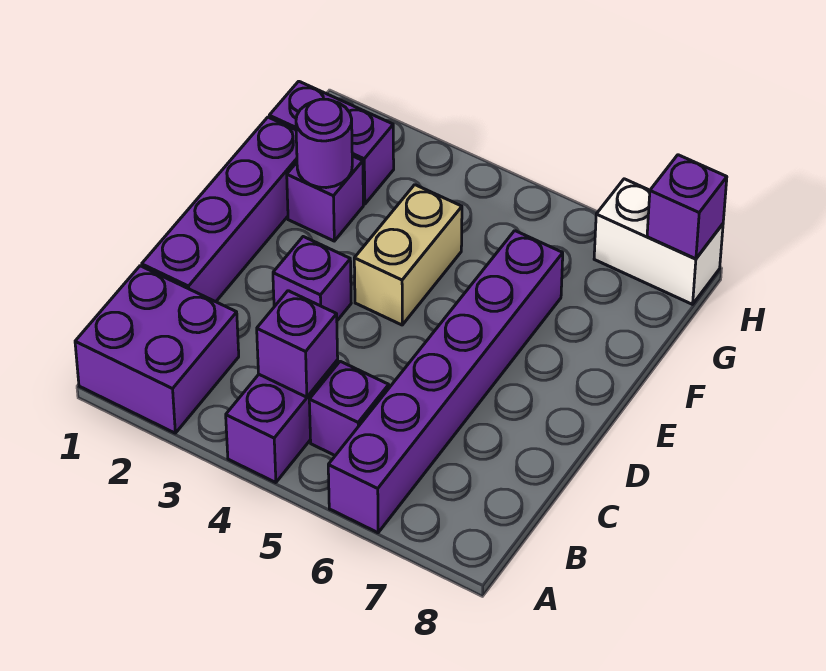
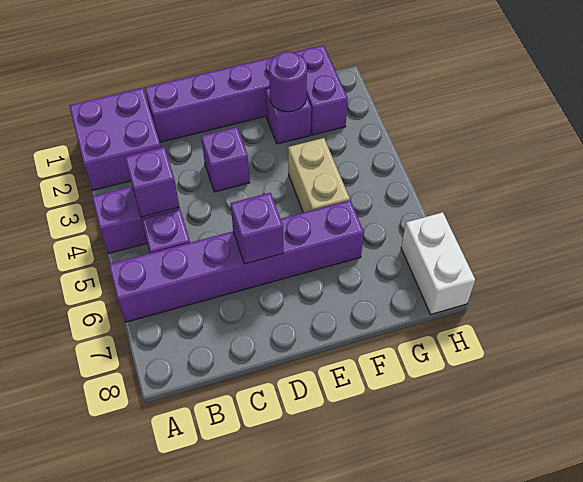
tan 1x2 brick [354,185,462,325] -> tan 1x2 brick turned to [288,138,350,213]
purple 1x1 brick [647,155,727,259] -> purple 1x1 brick moved to [231,193,283,264]

